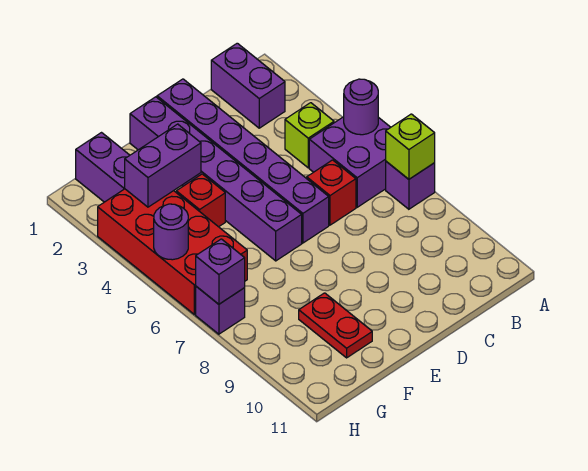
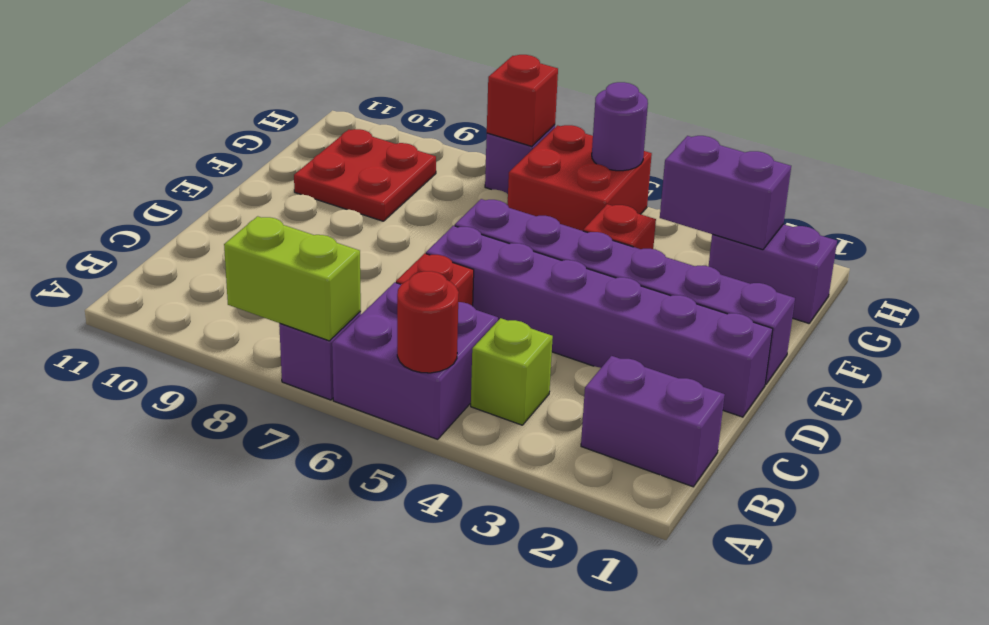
purple 1x1 round brick [344,79,378,135] -> red 1x1 round brick [397,271,459,373]
lime 1x1 brick [386,114,435,179] -> lime 1x2 brick [224,216,361,341]
purple 1x2 brick [125,124,201,207] -> purple 1x2 brick turned to [660,136,791,250]
red 1x2 plate [299,293,372,358] -> red 2x2 plate [294,129,436,221]
red 2x4 brick [98,189,247,314] -> red 2x2 brick [508,125,652,231]
purple 1x1 brick [196,239,245,304] -> red 1x1 brick [487,55,558,146]

